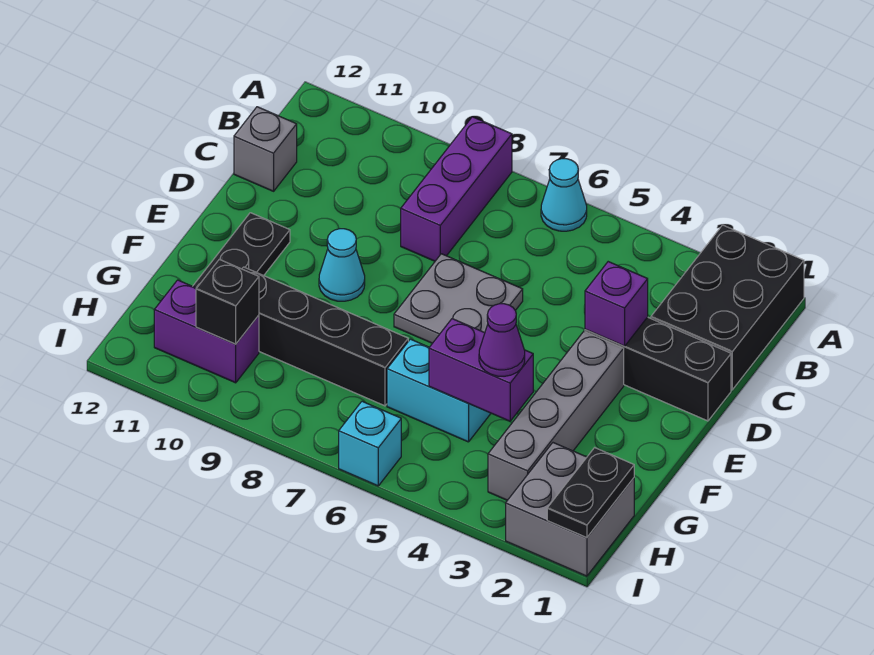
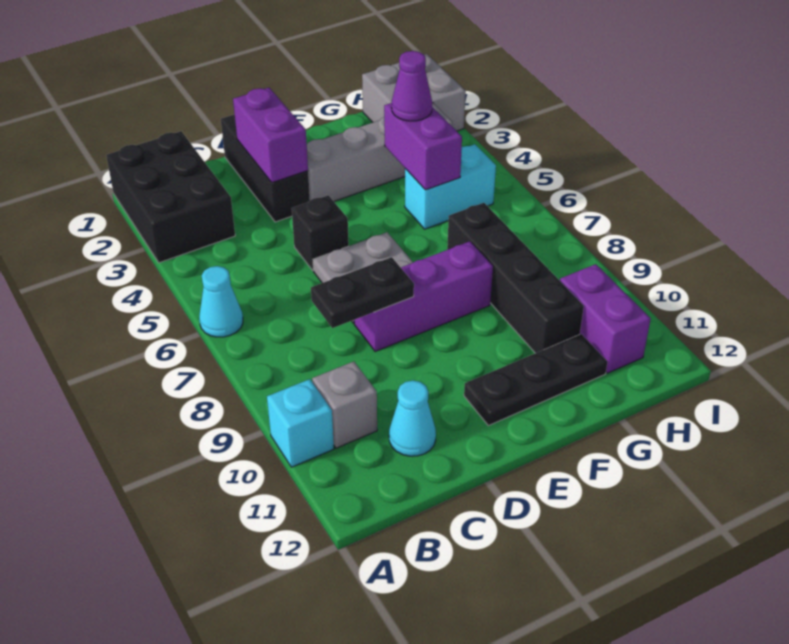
black 2x3 brick [651,225,804,390] -> black 2x3 brick turned to [106,131,235,263]
purple 1x3 brick [401,117,512,261] -> purple 1x3 brick moved to [354,241,493,352]
grey 1x1 brick [234,107,297,191] -> grey 1x1 brick moved to [312,361,377,448]
purple 1x1 brick [585,262,648,346] -> purple 1x2 brick [233,88,308,183]
cyan 1x1 cone [319,229,365,301] -> cyan 1x1 cone moved to [389,381,436,456]
cyan 1x2 brick [387,339,491,442] -> cyan 1x2 brick turned to [405,144,496,229]
black 1x2 plate [547,448,634,538] -> black 1x2 plate moved to [311,257,414,328]
black 1x1 brick [196,259,259,344] -> black 1x1 brick moved to [292,195,349,270]
cyan 1x1 brick [339,401,401,486] -> cyan 1x1 brick moved to [267,379,334,467]

